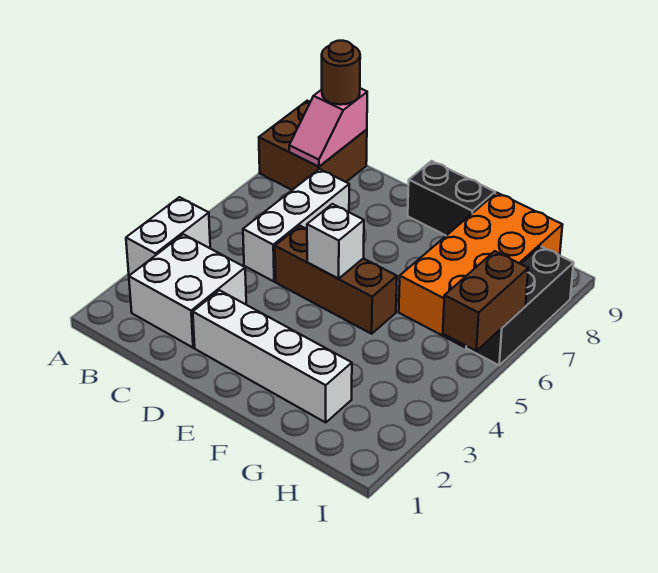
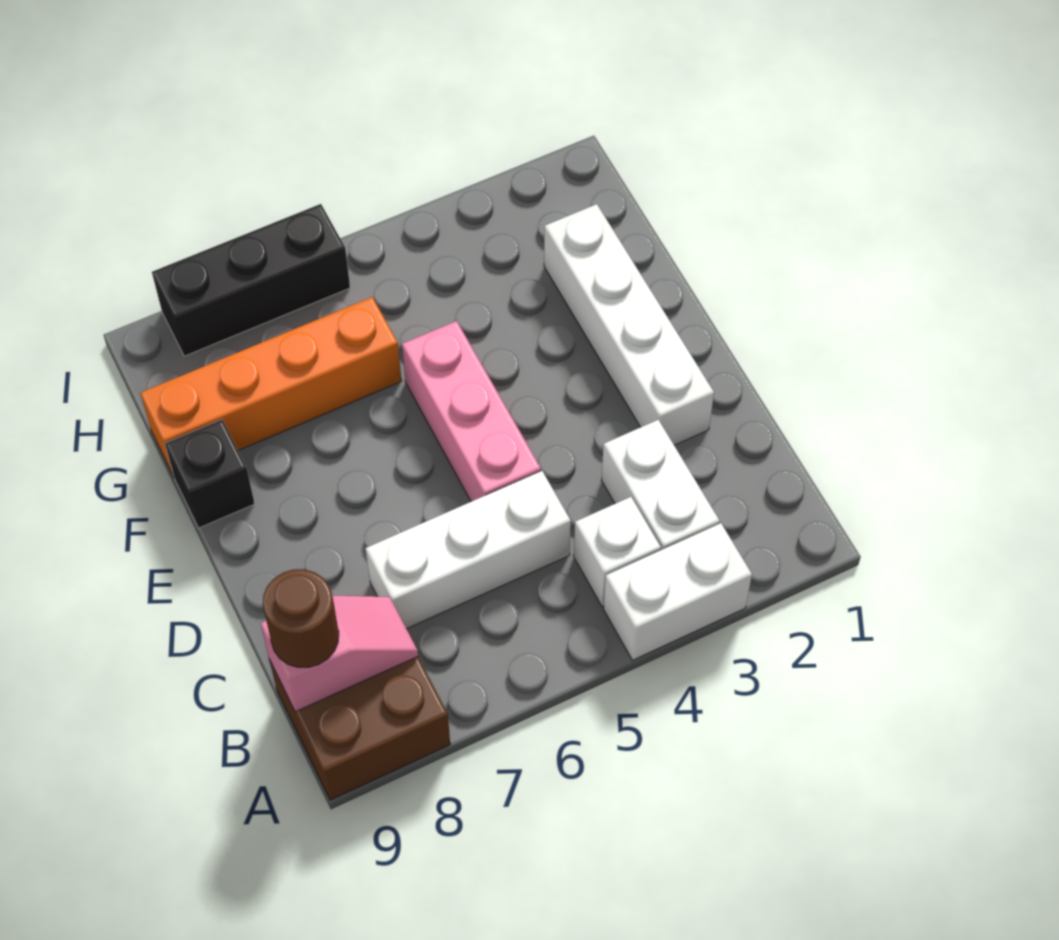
white 2x2 brick [129,234,246,348] -> white 1x2 brick [601,420,719,550]
brown 1x3 brick [275,226,397,334] -> pink 1x3 brick [402,321,541,502]
white 1x1 brick [307,204,364,279] -> white 1x1 brick moved to [574,497,661,607]
black 1x2 brick [408,161,495,236] -> black 1x1 brick [165,419,255,528]
orange 2x4 brick [399,193,562,347] -> orange 1x4 brick [140,297,401,476]
brown 1x2 brick [443,251,528,351] -> none

